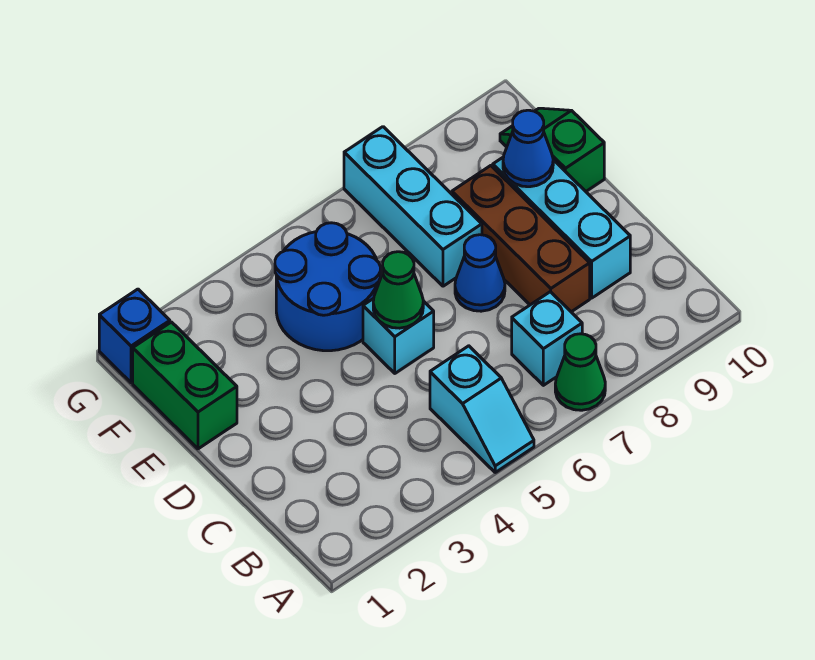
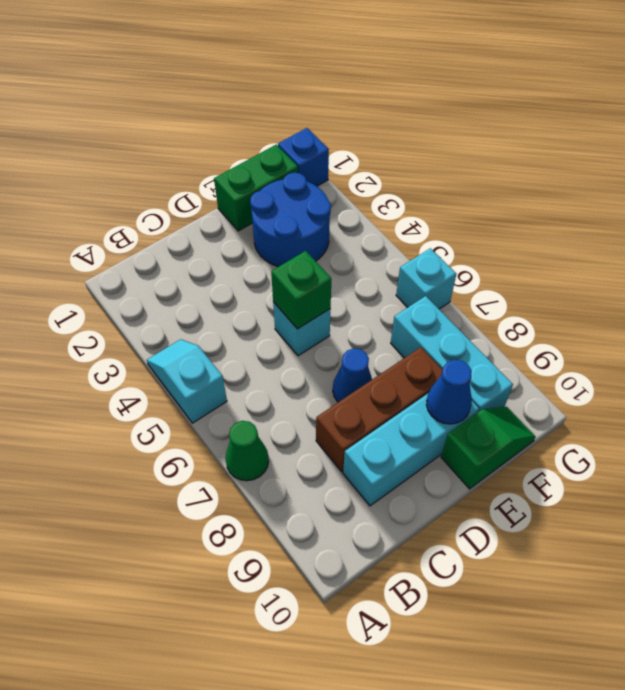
cyan 1x2 slope [430,346,534,472] -> cyan 1x2 slope turned to [147,339,227,423]
cyan 1x1 brick [512,292,582,385] -> cyan 1x1 brick moved to [396,248,456,309]
green 1x1 cone [373,252,423,328] -> green 1x1 brick [271,251,331,329]
blue 2x2 round brick [275,223,380,351] -> blue 2x2 round brick moved to [250,173,331,267]
cyan 1x3 brick [344,127,482,286] -> cyan 1x3 brick turned to [391,296,513,412]

